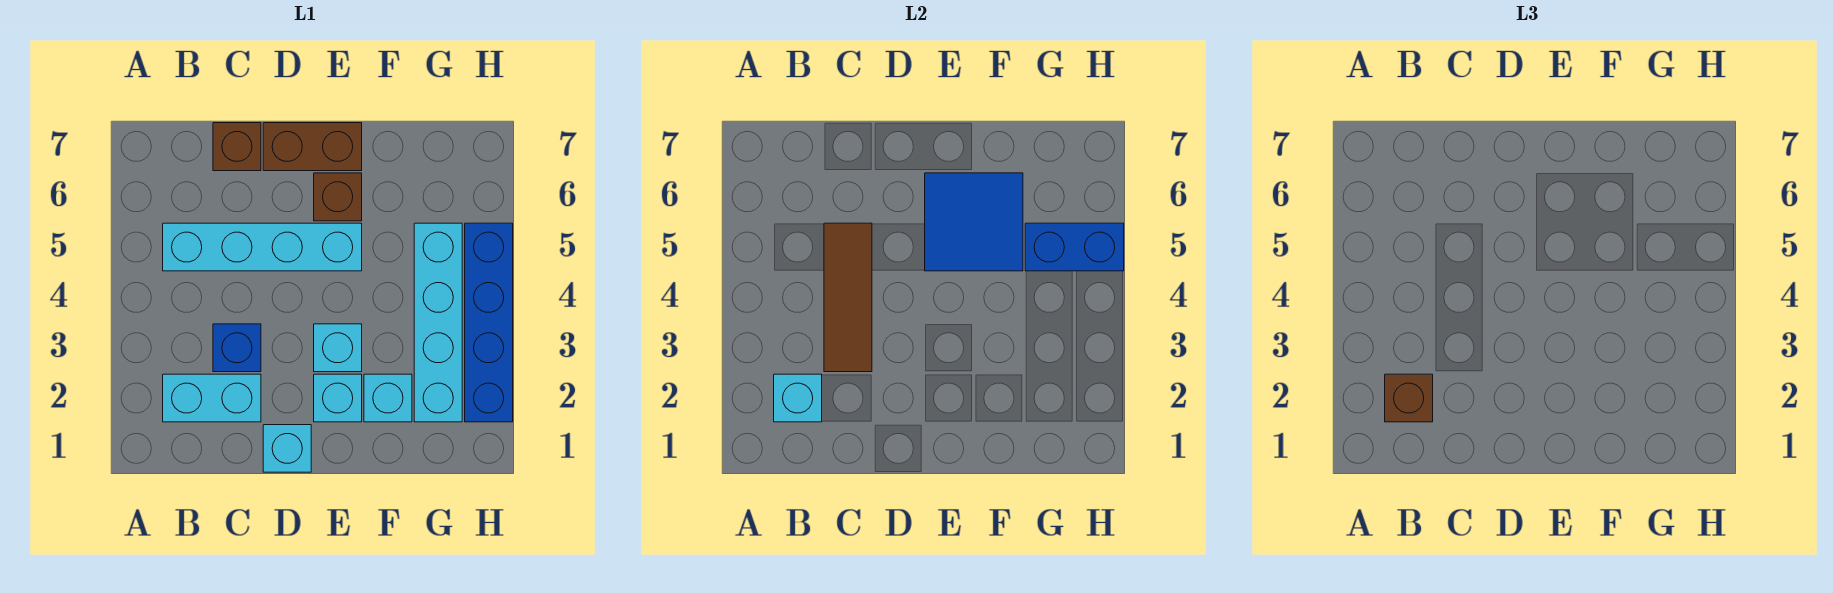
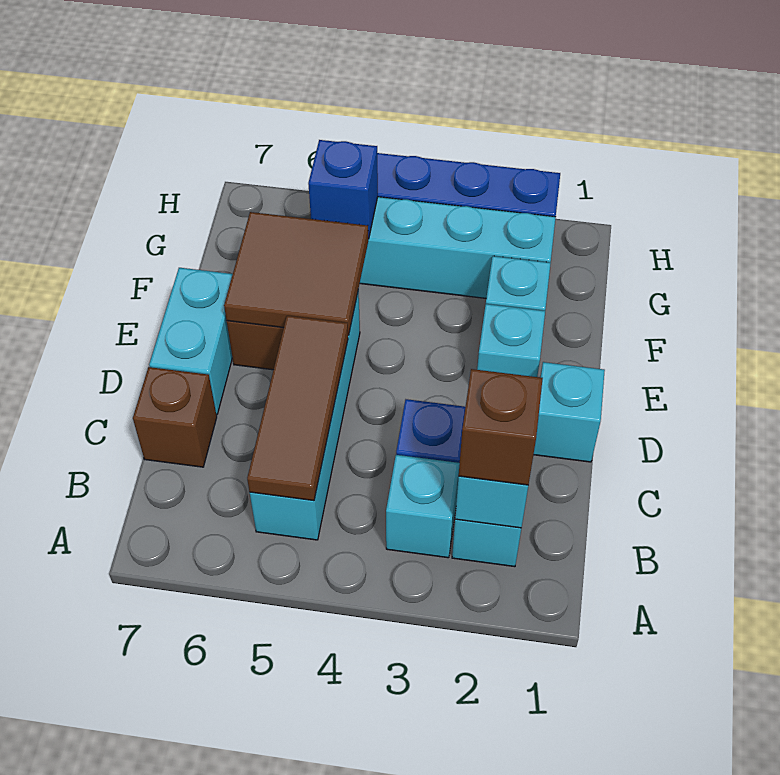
brown 1x3 tile [824,223,872,372] -> brown 1x3 tile turned to [247,316,348,501]
brown 1x2 brick [263,123,362,171] -> cyan 1x2 brick [149,268,233,414]
cyan 1x1 brick [314,324,362,372] -> cyan 1x1 brick moved to [386,455,460,558]
blue 2x2 tile [925,173,1023,271] -> brown 2x2 tile [224,212,368,335]
blue 1x2 brick [1025,223,1124,271] -> blue 1x1 brick [308,140,378,239]

